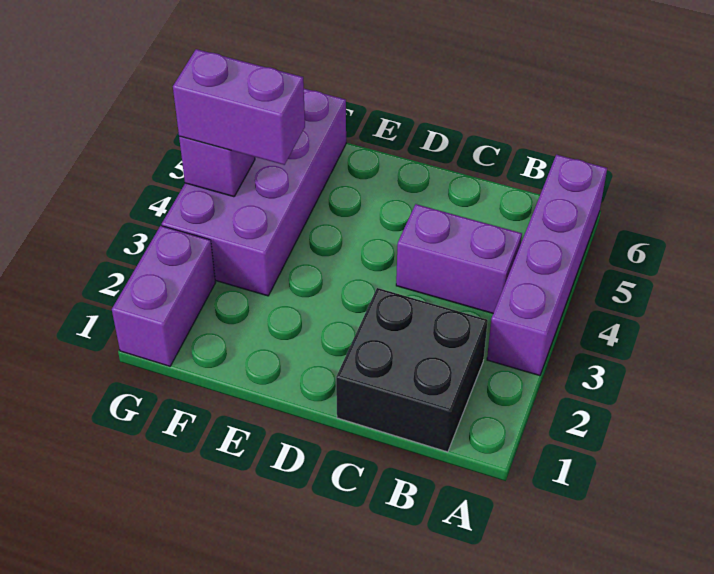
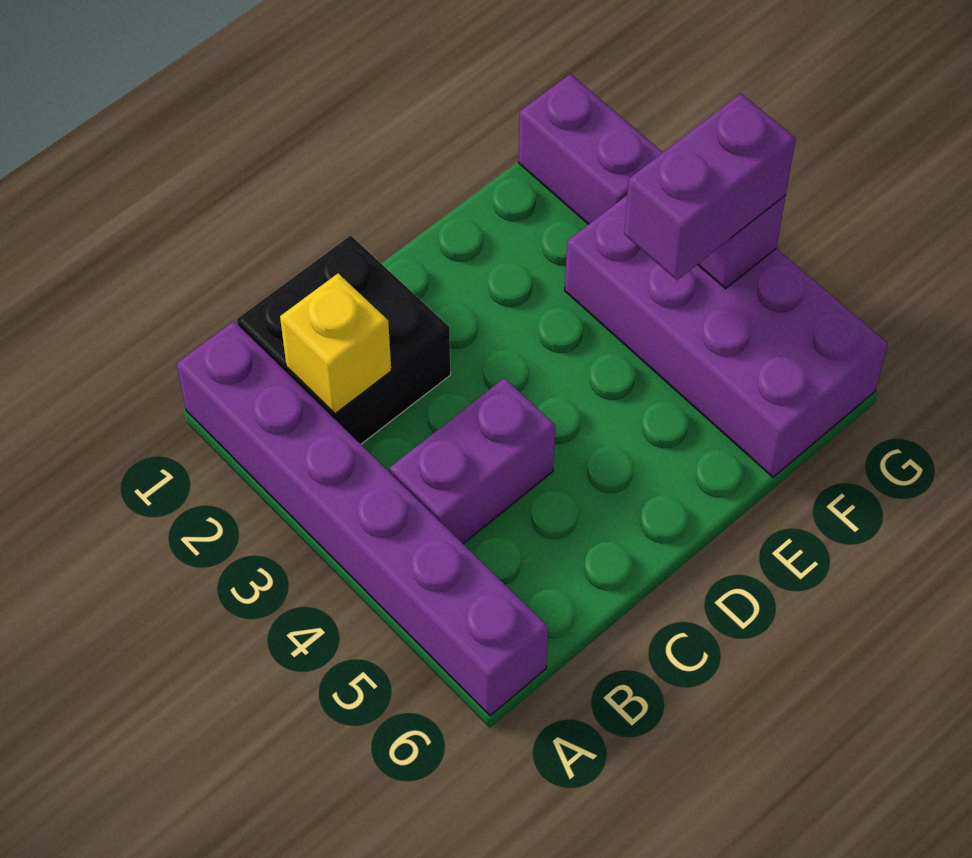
purple 1x4 brick [487,155,607,376] -> purple 1x6 brick [177,321,548,716]
none -> yellow 1x1 brick [280,273,391,413]

